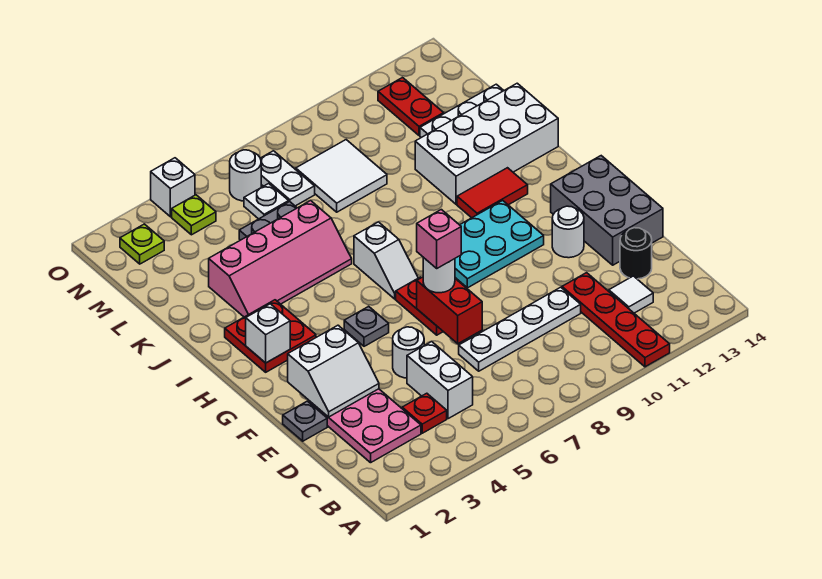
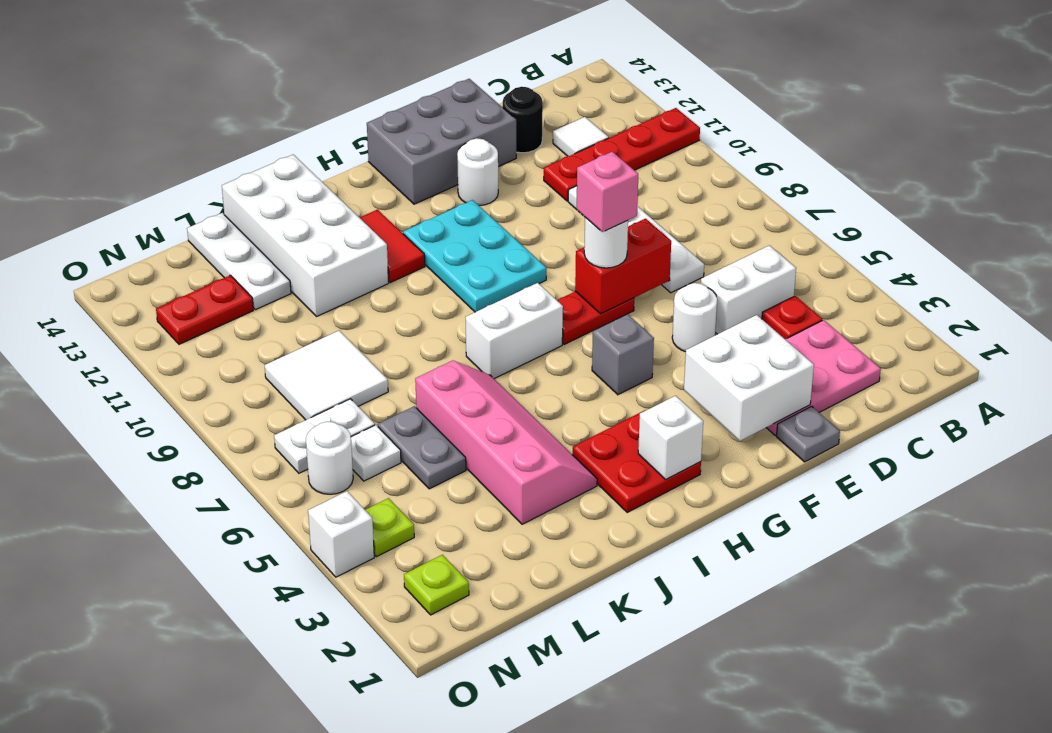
white 2x2 slope [288,325,379,417] -> white 2x2 brick [684,315,814,441]
grey 1x1 plate [344,306,389,346] -> grey 1x1 brick [592,314,654,395]
white 1x2 slope [354,222,418,299] -> white 1x2 brick [466,283,563,379]

